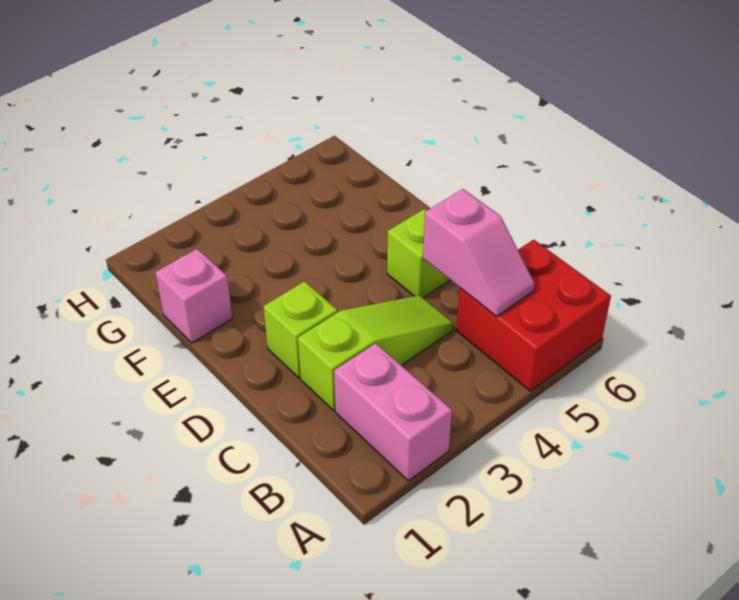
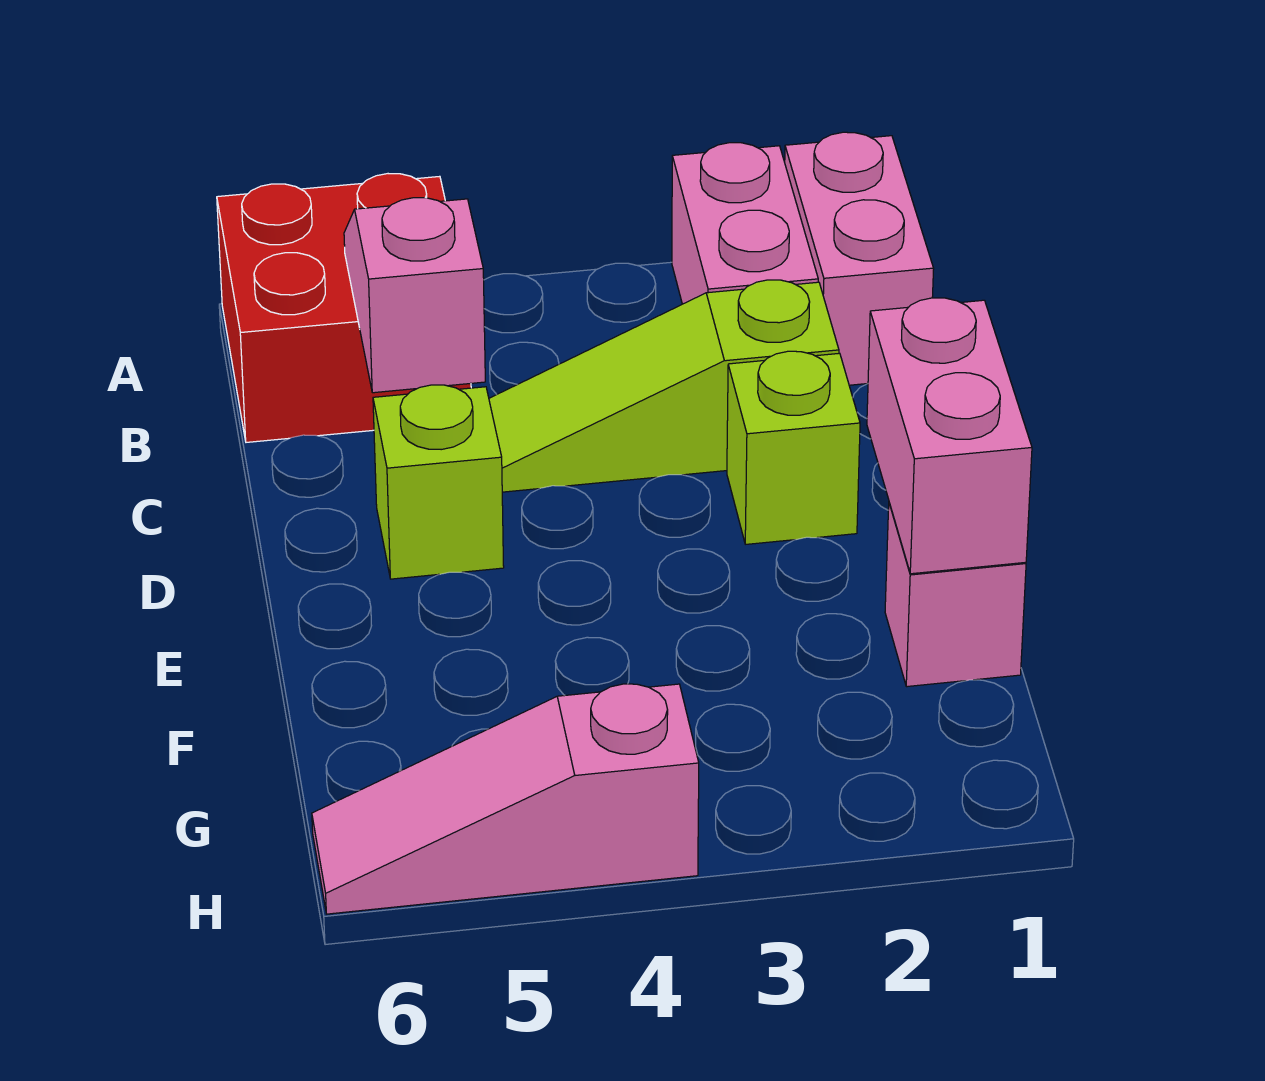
none -> pink 1x2 brick [785,132,934,385]
none -> pink 1x2 brick [867,298,1032,574]
none -> pink 1x3 slope [312,684,699,914]

